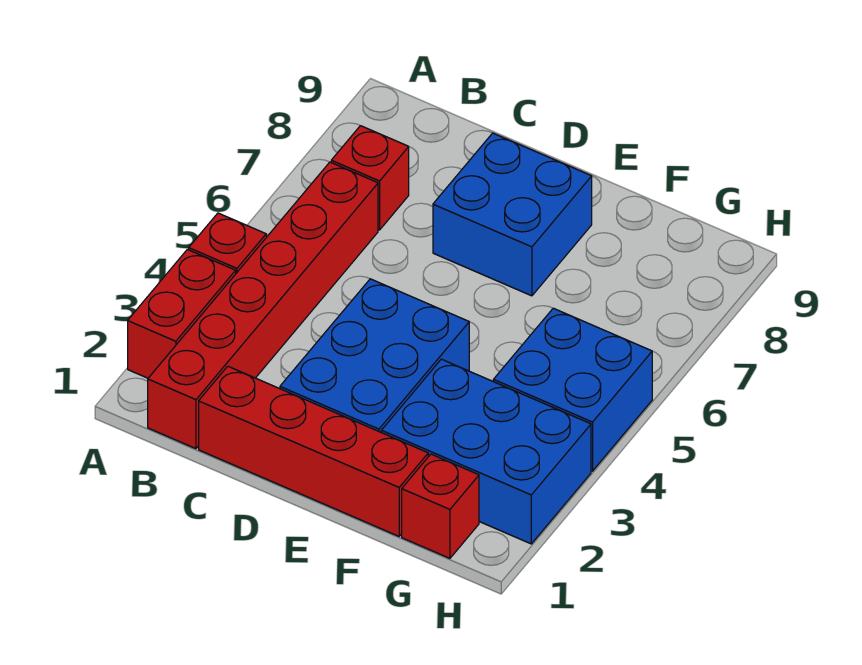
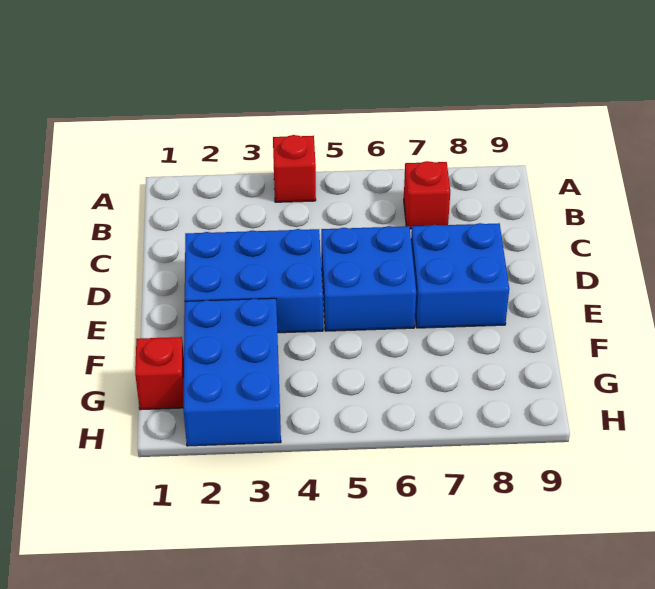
red 1x2 brick [128,249,236,378] -> none
red 1x6 brick [148,162,378,449] -> none
red 1x4 brick [199,366,428,536] -> none
blue 2x2 brick [493,308,652,471] -> blue 2x2 brick moved to [321,226,416,331]

